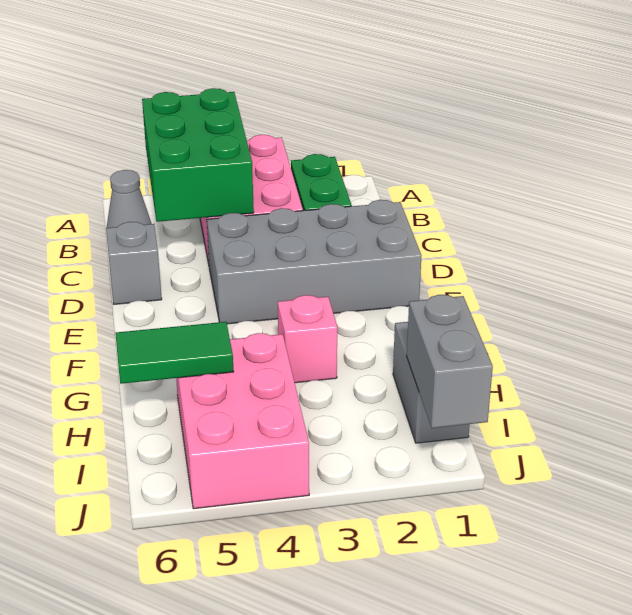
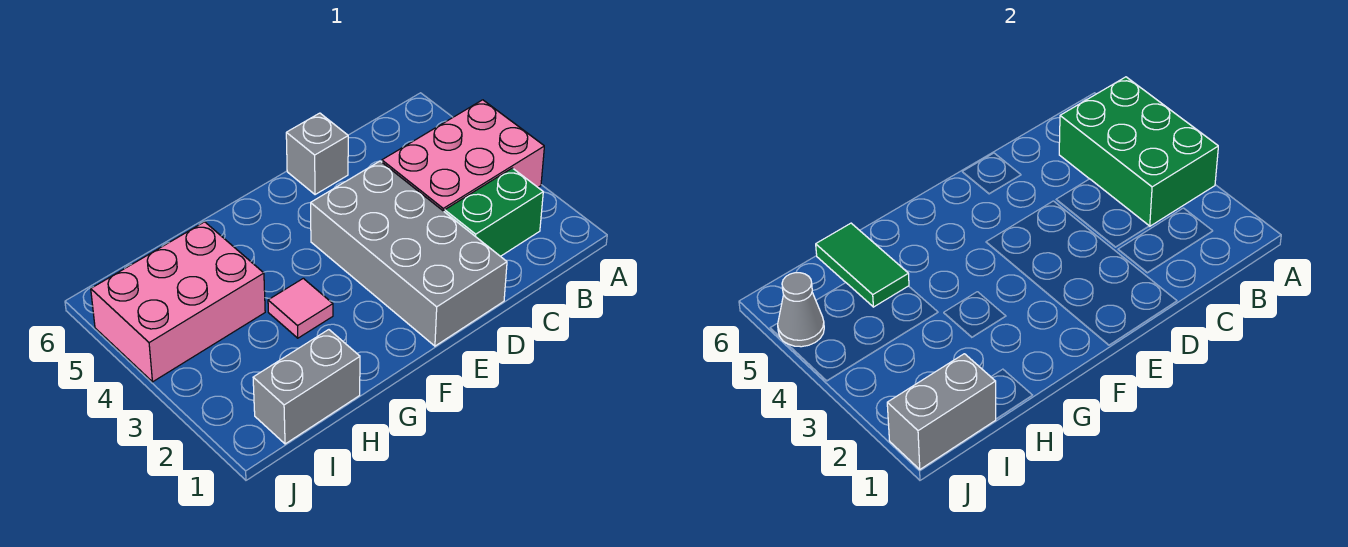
green 2x3 brick [142,88,254,222] -> green 2x3 brick turned to [1059,77,1218,226]
grey 1x1 cone [107,170,152,228] -> grey 1x1 cone moved to [778,273,824,347]
pink 1x1 brick [278,295,337,383] -> pink 1x1 tile [268,278,333,338]

